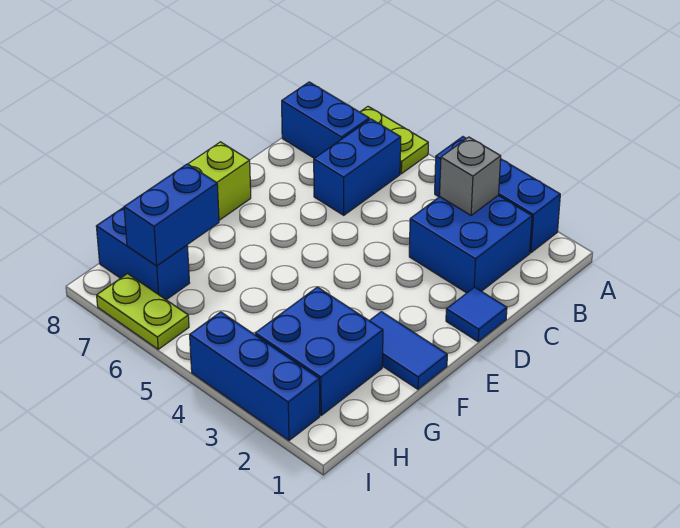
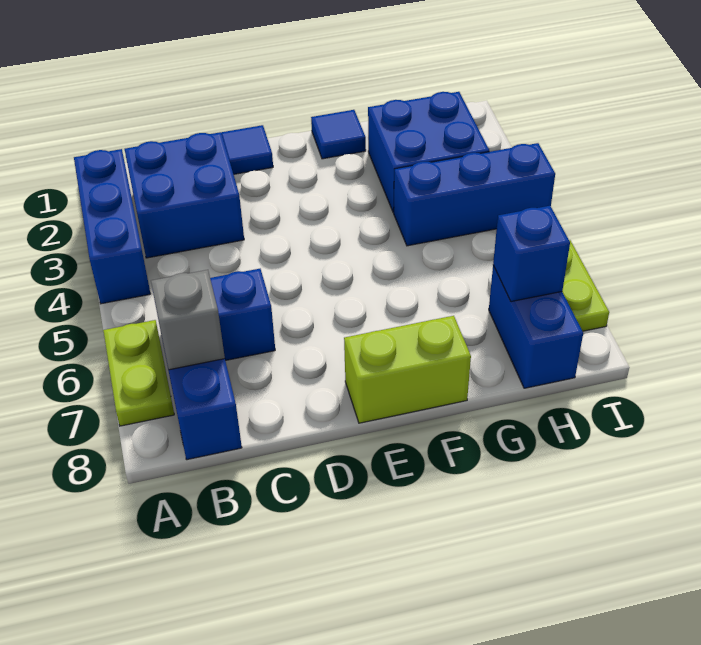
grey 1x1 brick [440,137,501,215] -> grey 1x1 brick moved to [151,270,225,370]
blue 1x2 tile [369,312,447,389] -> blue 1x1 tile [311,110,366,159]
blue 1x2 brick [124,164,219,266] -> blue 1x1 brick [493,206,570,302]
blue 1x3 brick [190,312,320,440] -> blue 1x3 brick turned to [394,143,555,246]

